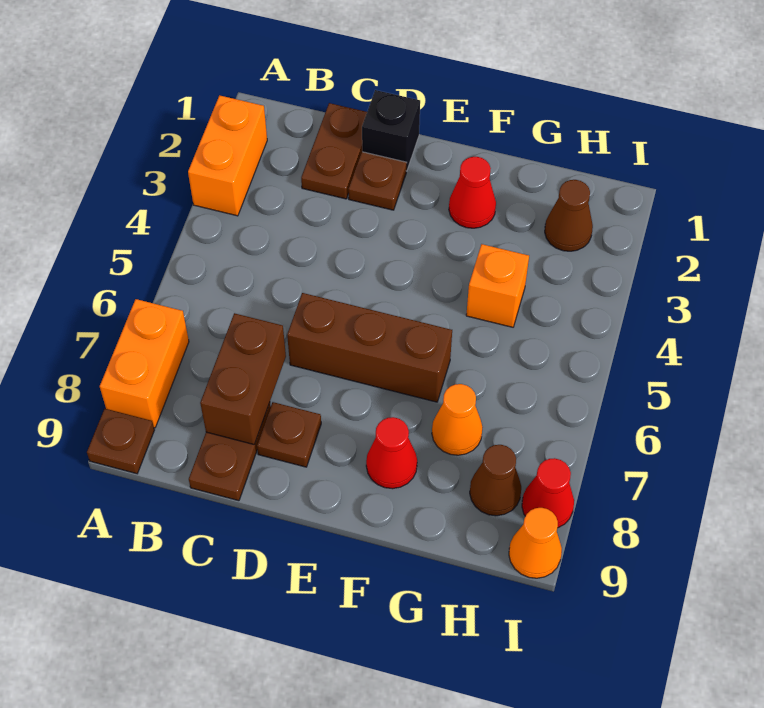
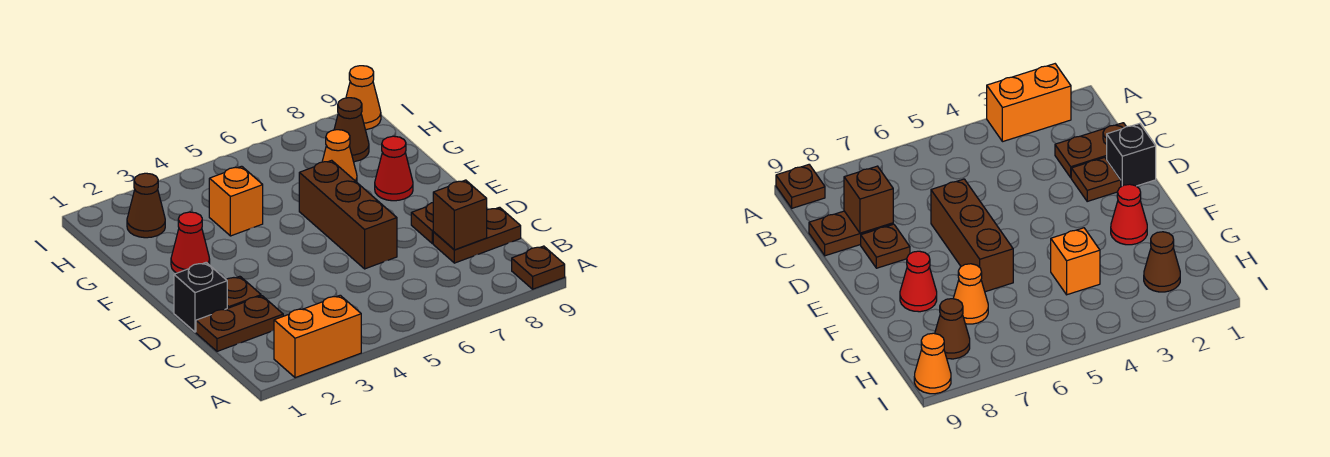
orange 1x2 brick [100,299,189,428] -> none
brown 1x2 brick [200,313,286,444] -> brown 1x1 brick [433,180,487,250]
red 1x1 cone [522,458,574,528] -> none

